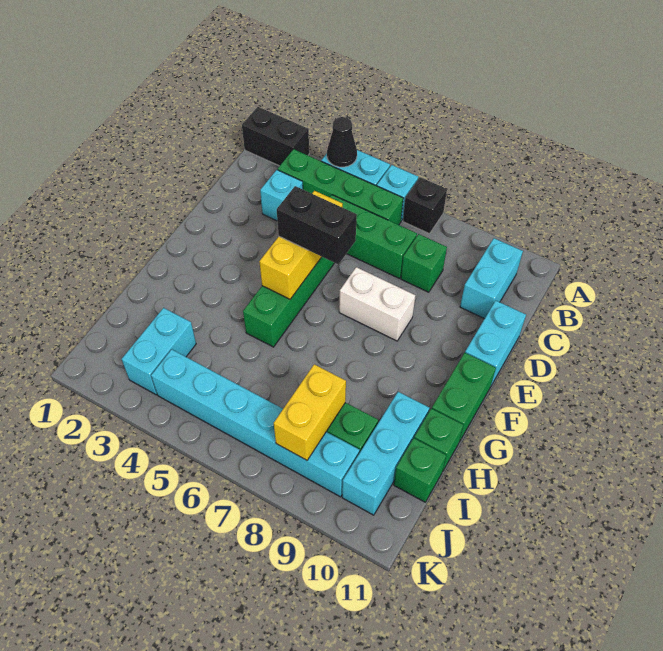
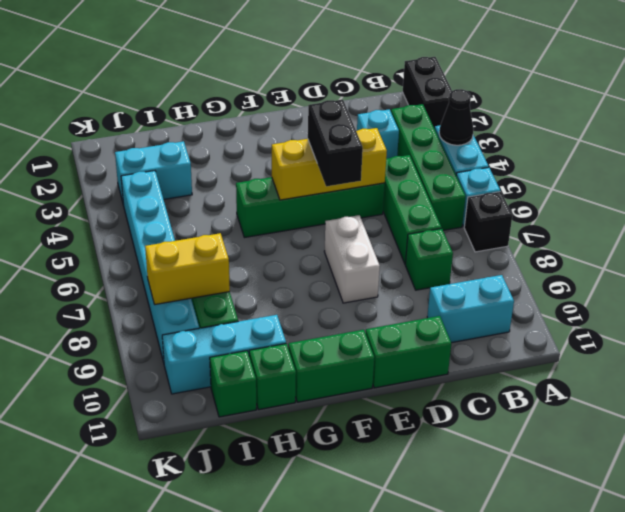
cyan 1x2 brick [465,301,526,386] -> green 1x2 brick [366,316,451,388]

